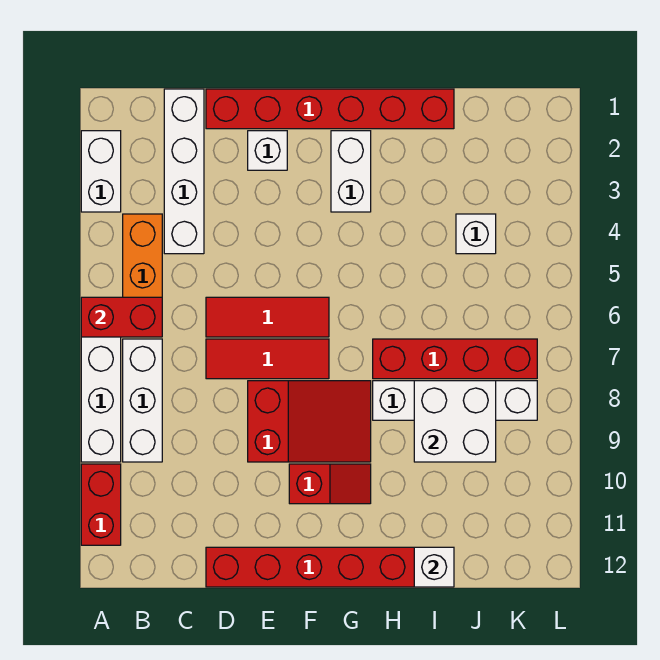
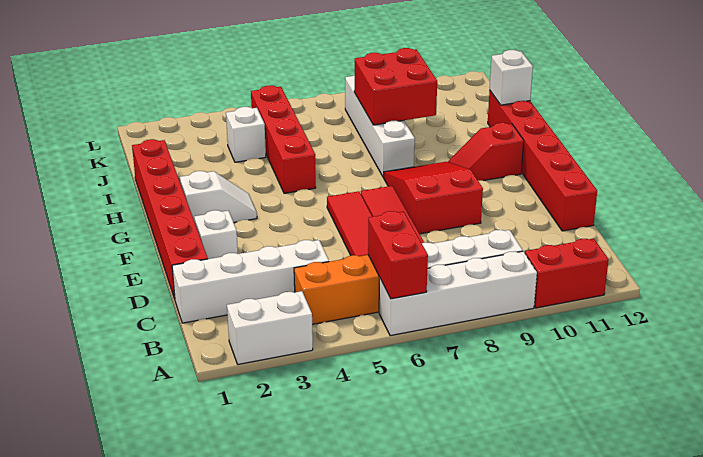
red 1x2 slope [289,464,371,504] -> red 1x2 slope turned to [448,123,524,181]
white 1x2 brick [331,131,371,212] -> white 1x2 slope [180,171,257,222]
red 1x4 brick [373,339,537,379] -> red 1x4 brick moved to [251,86,316,193]
white 2x2 brick [414,381,496,462] -> red 2x2 brick [354,48,437,125]

